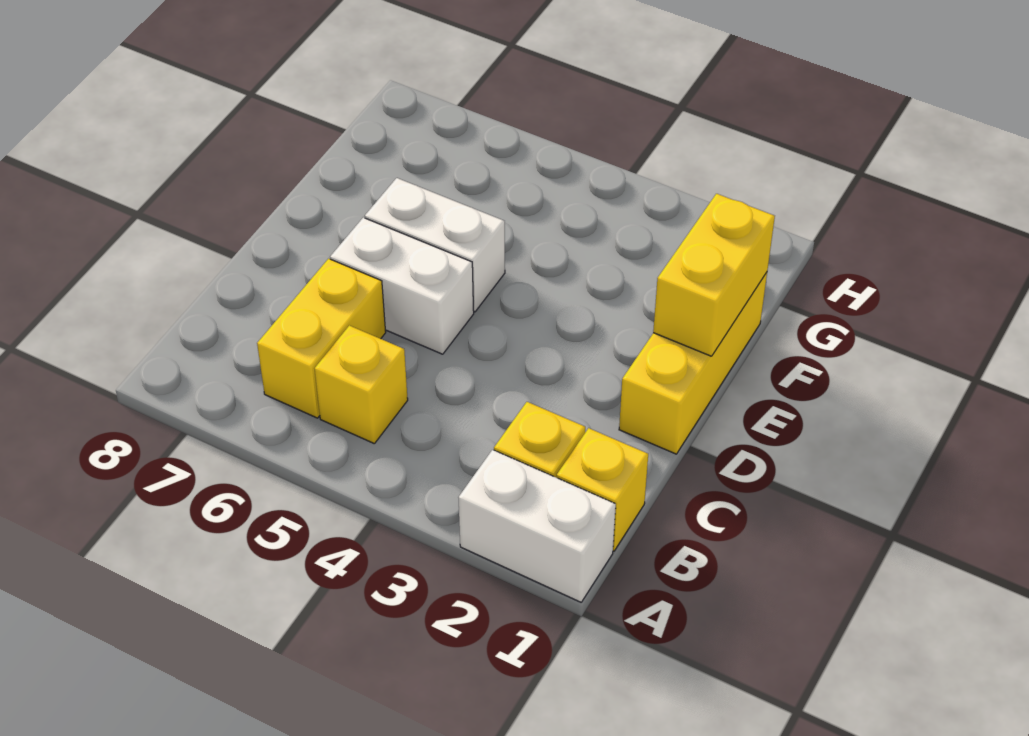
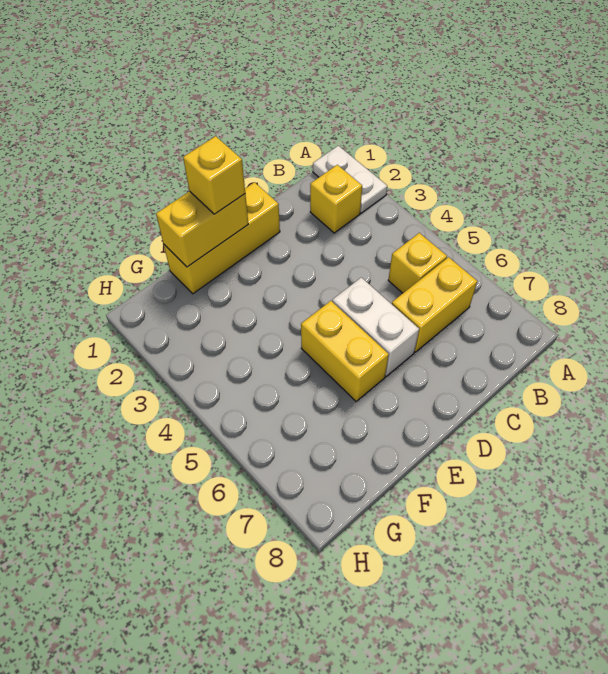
white 1x2 brick [458,450,616,602] -> white 1x2 plate [313,146,387,213]
yellow 1x1 brick [557,428,648,551] -> yellow 1x1 brick moved to [183,136,245,214]
white 1x2 brick [365,178,505,312] -> yellow 1x2 brick [301,301,389,401]

